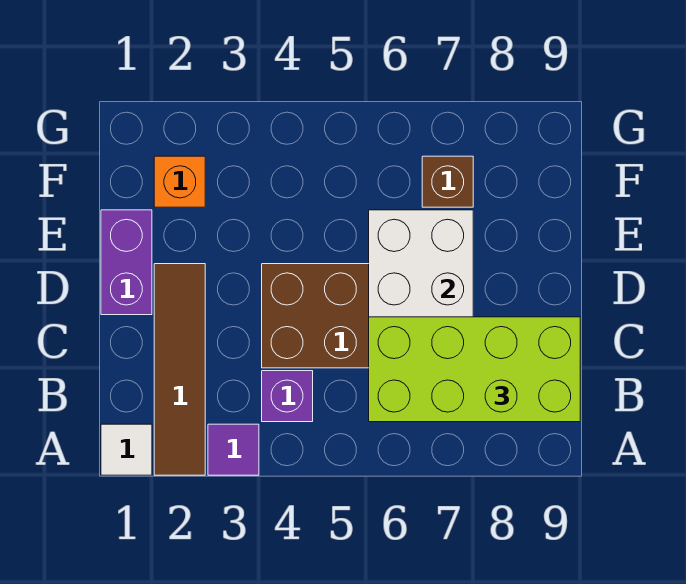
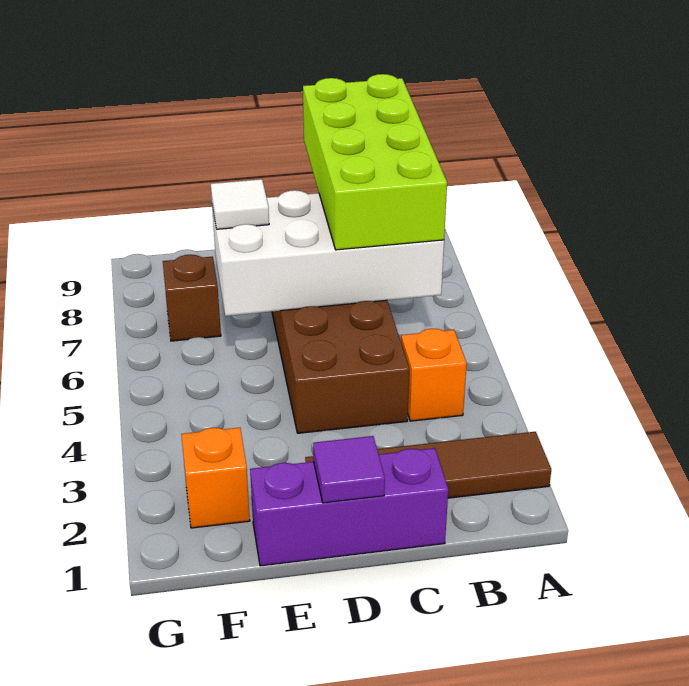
white 1x1 tile [101,424,152,475] -> white 1x1 tile moved to [211,179,269,229]
purple 1x1 tile [208,424,259,475] -> purple 1x1 tile moved to [313,436,385,503]
purple 1x1 brick [262,371,313,422] -> orange 1x1 brick [401,329,467,421]
purple 1x2 brick [101,210,152,315] -> purple 1x3 brick [250,448,448,566]

